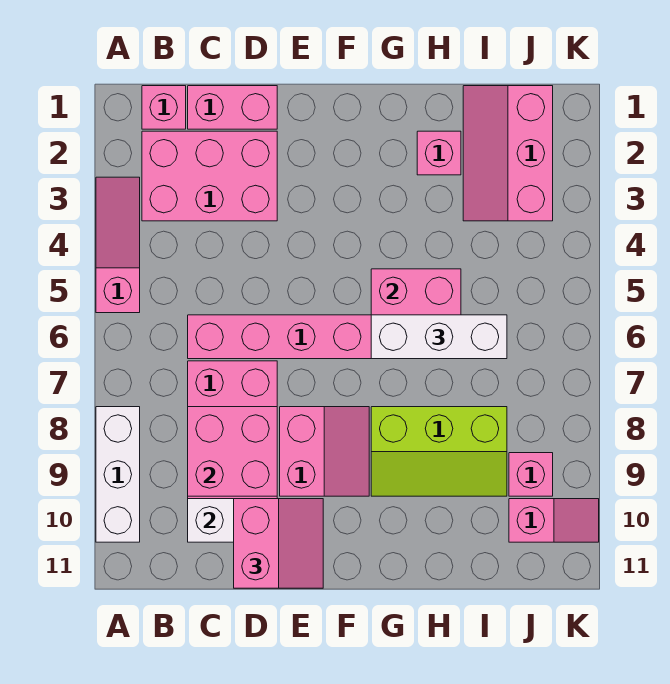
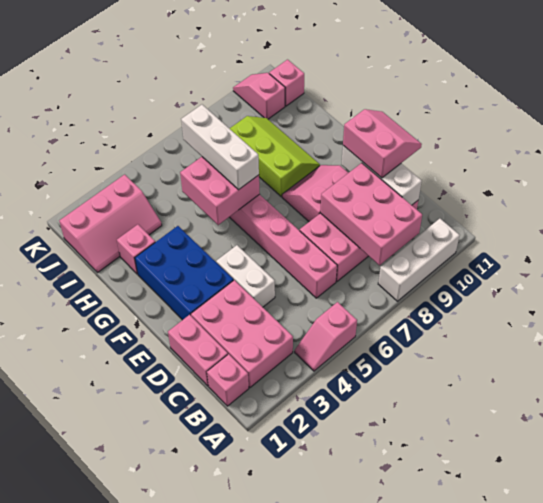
pink 1x3 slope [96,177,140,313] -> pink 1x2 slope [295,302,357,371]
pink 2x2 brick [188,407,277,496] -> pink 2x3 brick [320,163,422,265]
none -> white 1x2 brick [216,245,275,307]
pink 2x2 slope [234,499,323,588] -> pink 2x2 slope turned to [343,109,422,178]
none -> blue 2x3 brick [135,226,233,320]
pink 1x1 brick [509,453,553,496] -> pink 1x1 brick moved to [269,60,304,106]

